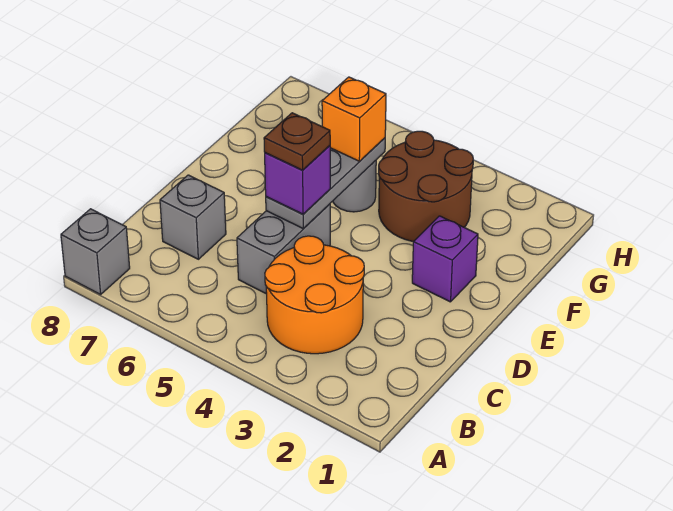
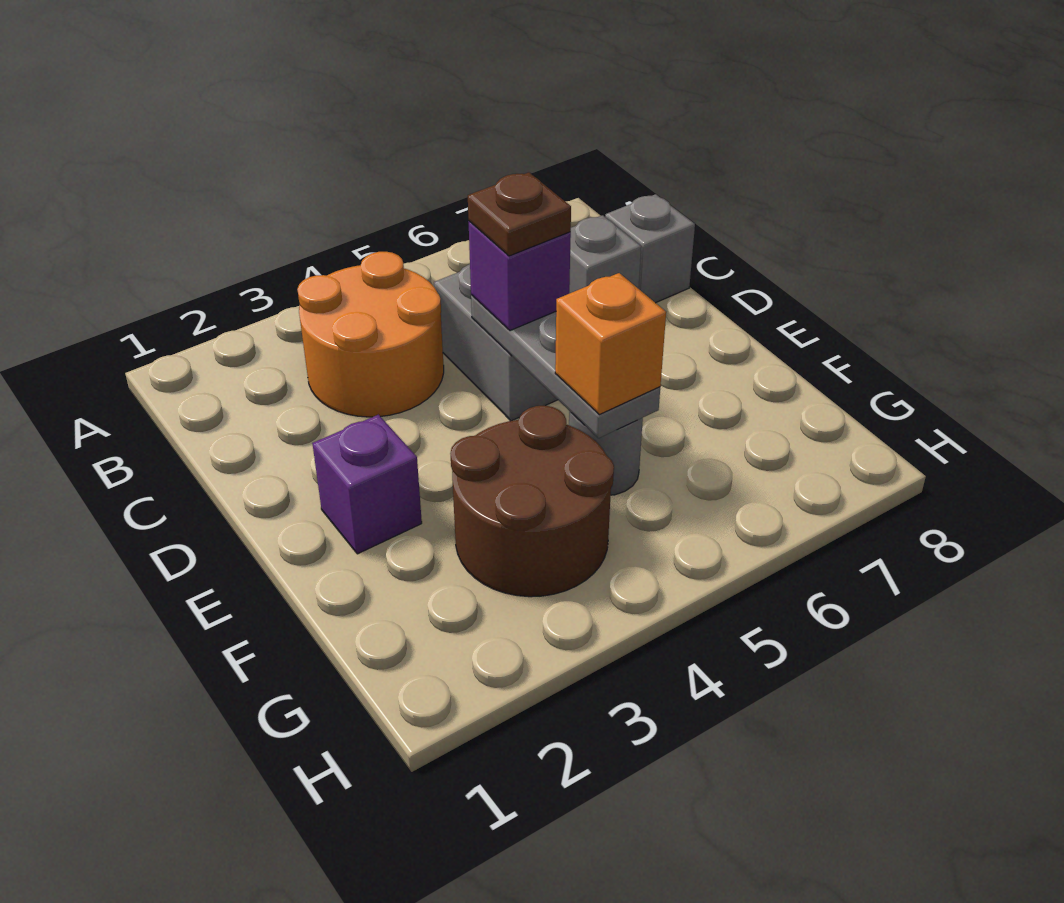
grey 1x1 brick [61,209,130,294] -> grey 1x1 brick moved to [605,194,695,303]

